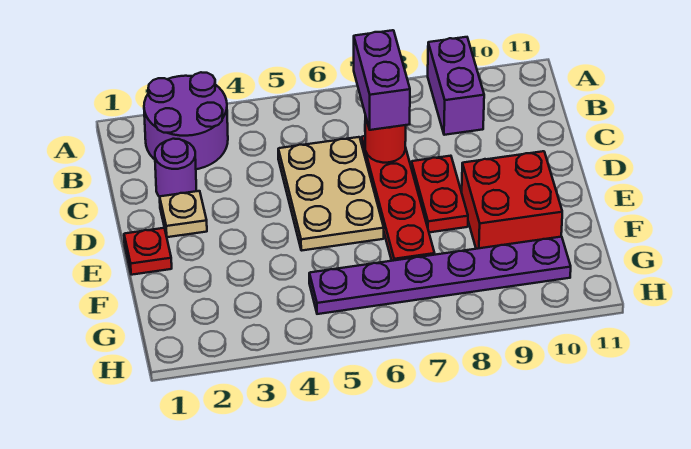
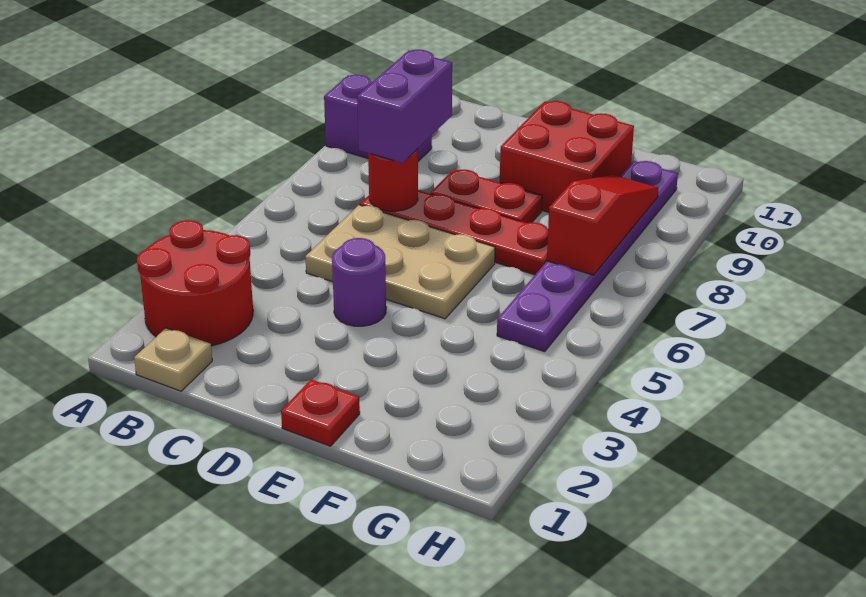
purple 2x2 round brick [144,72,228,169] -> red 2x2 round brick [137,220,253,346]
purple 1x2 brick [354,30,410,130] -> purple 1x2 brick turned to [357,50,452,163]
purple 1x1 round brick [155,139,196,197] -> purple 1x1 round brick moved to [332,238,386,326]
tan 1x1 plate [160,191,207,237] -> tan 1x1 plate moved to [134,328,212,391]
none -> red 1x3 slope [547,175,659,275]

